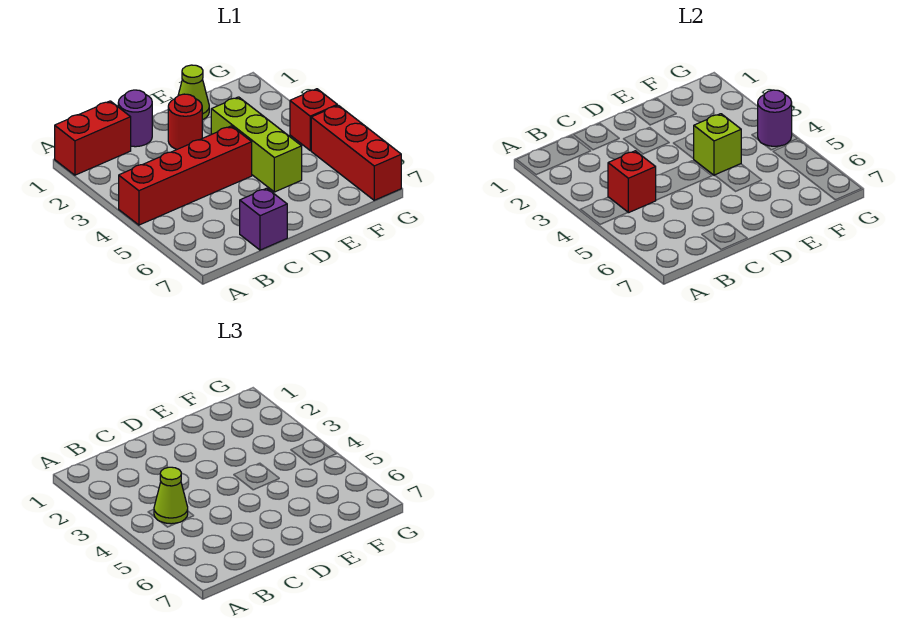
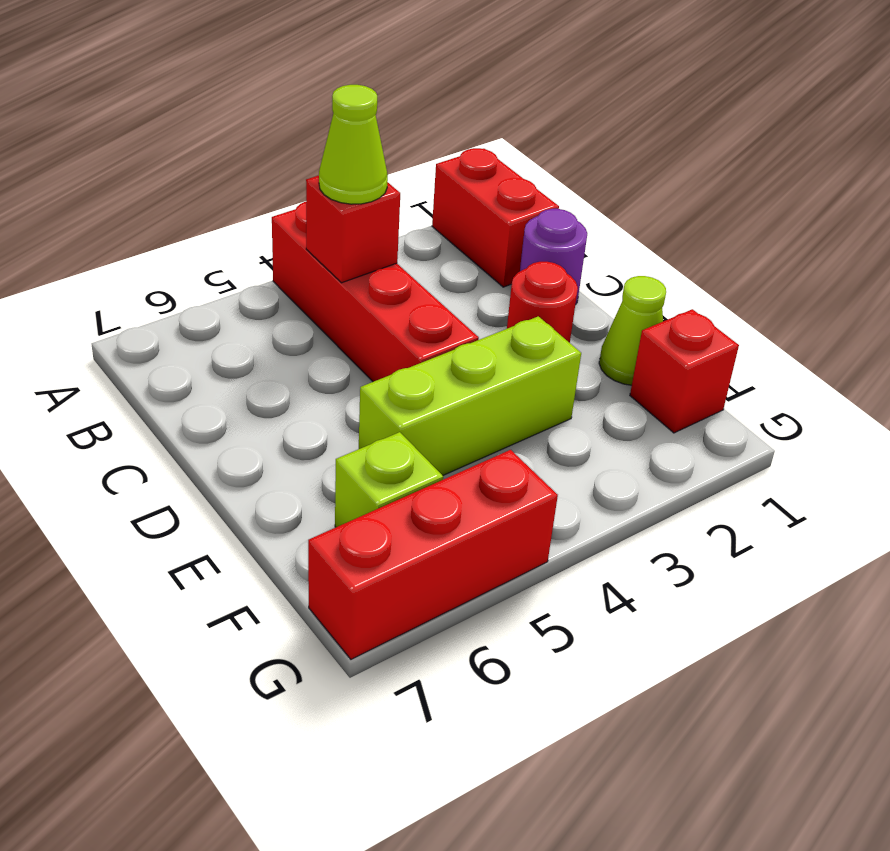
purple 1x1 brick [240,188,287,250] -> none
lime 1x1 brick [694,114,741,175] -> lime 1x1 brick moved to [335,432,443,527]
red 1x1 brick [290,89,337,150] -> red 1x1 brick moved to [630,309,739,433]
purple 1x1 round brick [758,90,792,146] -> none

